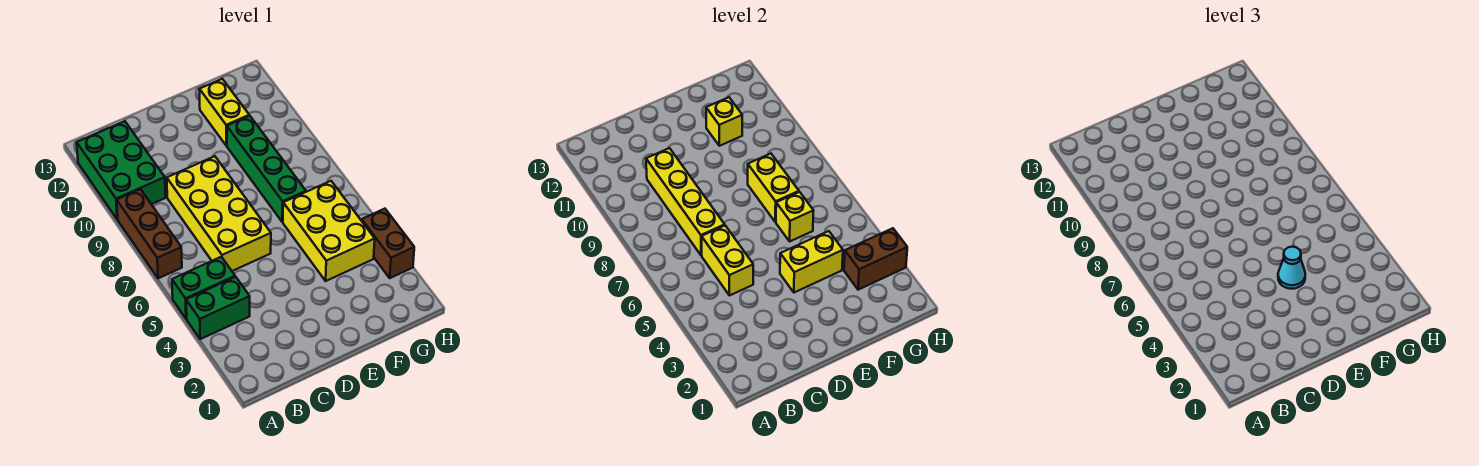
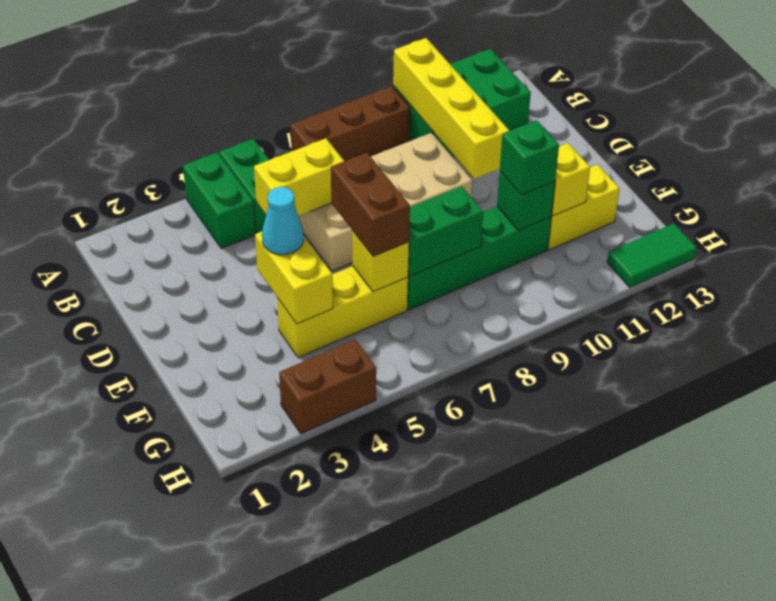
yellow 2x4 brick [167,156,271,271] -> tan 2x4 brick [299,133,472,271]
yellow 1x4 brick [646,148,725,256] -> yellow 1x4 brick turned to [393,38,509,179]
yellow 2x3 brick [283,181,375,281] -> yellow 1x3 brick [277,266,408,357]
yellow 1x2 brick [748,154,799,222] -> green 1x2 brick [408,186,483,276]
none -> green 1x1 brick [497,171,555,231]
none -> green 1x1 brick [500,120,559,195]
brown 1x2 brick [844,228,907,290] -> brown 1x2 brick moved to [331,153,410,257]
none -> green 1x2 tile [607,223,697,287]

